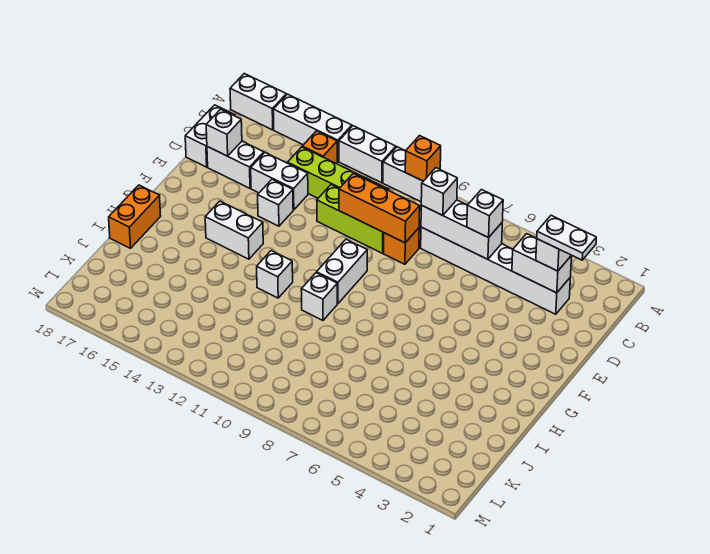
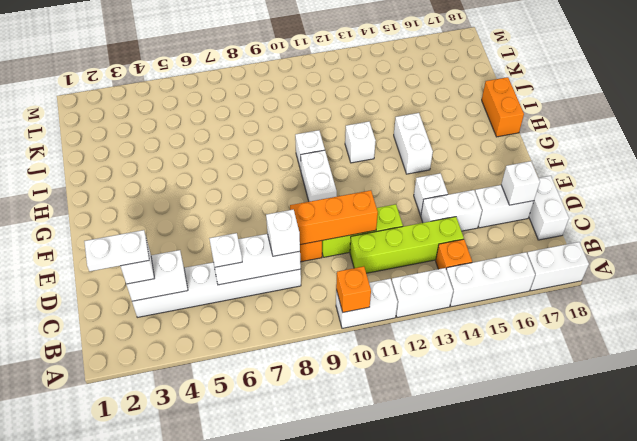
white 1x1 brick [467,190,503,238] -> white 1x1 plate [209,233,242,267]
white 1x2 brick [205,201,263,259] -> white 1x2 brick turned to [394,113,433,174]

